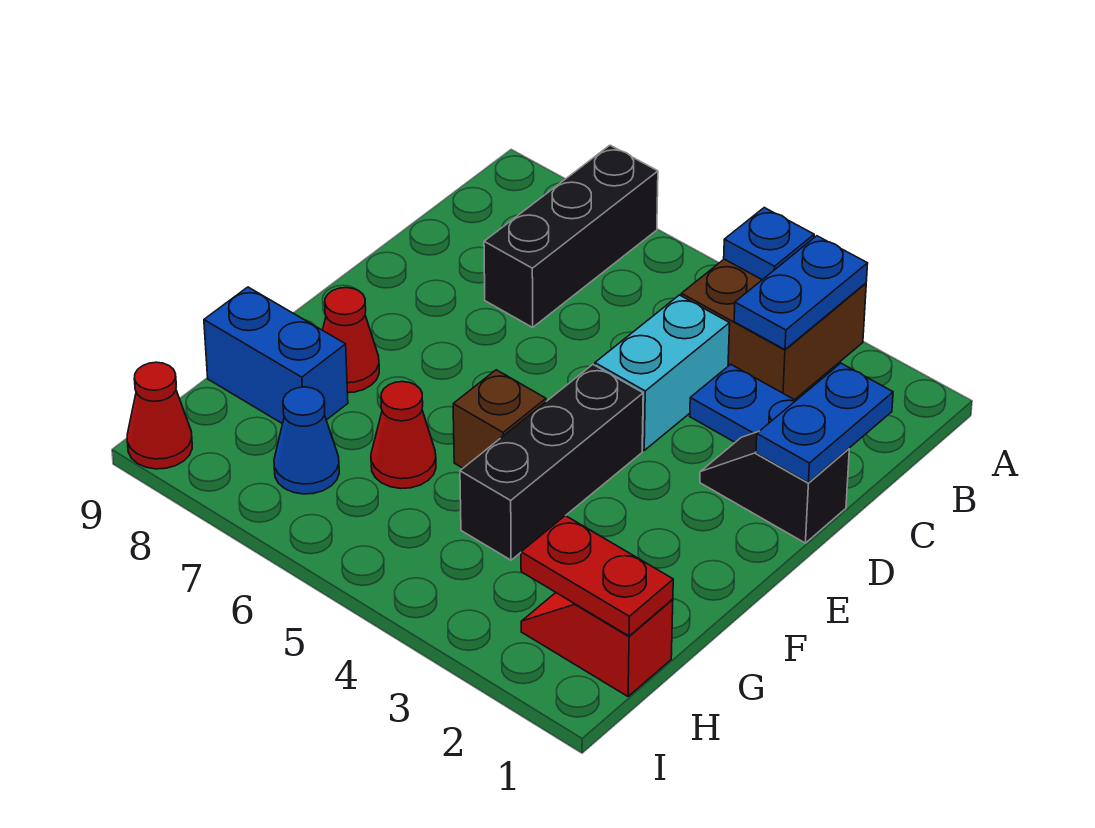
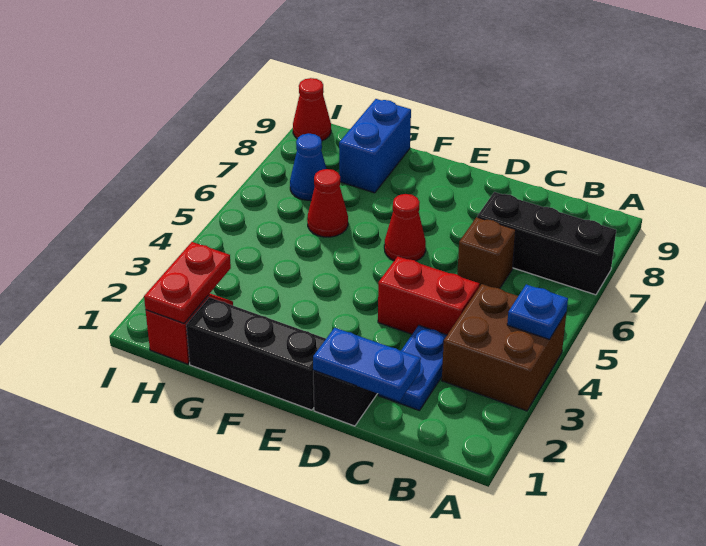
blue 1x2 plate [734,236,868,350] -> none
cyan 1x2 brick [595,295,730,450] -> red 1x2 brick [378,256,479,335]
black 1x3 brick [460,365,643,560] -> black 1x3 brick moved to [186,297,326,410]
brown 1x1 brick [453,370,546,468] -> brown 1x1 brick moved to [457,217,516,288]
red 1x1 cone [323,288,379,393] -> red 1x1 cone moved to [384,194,426,261]

